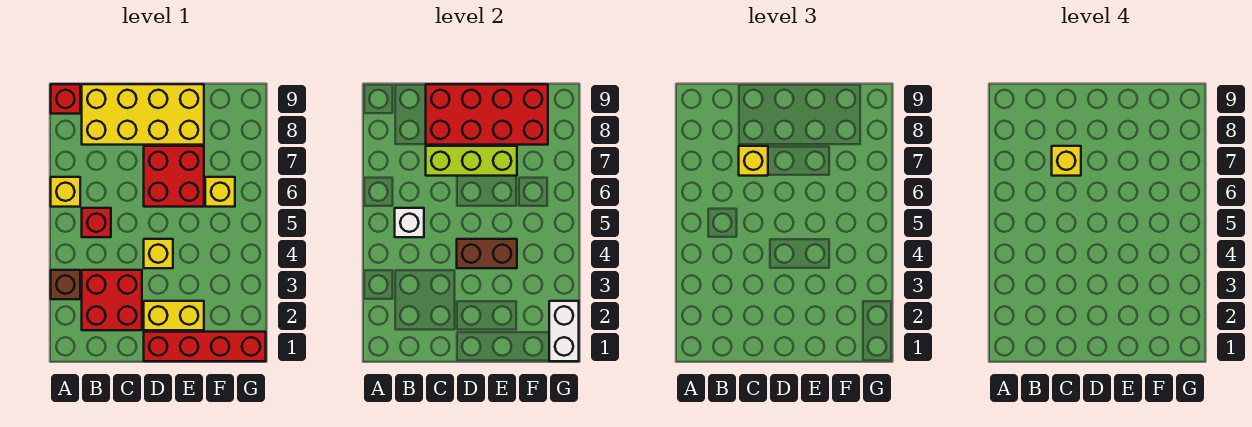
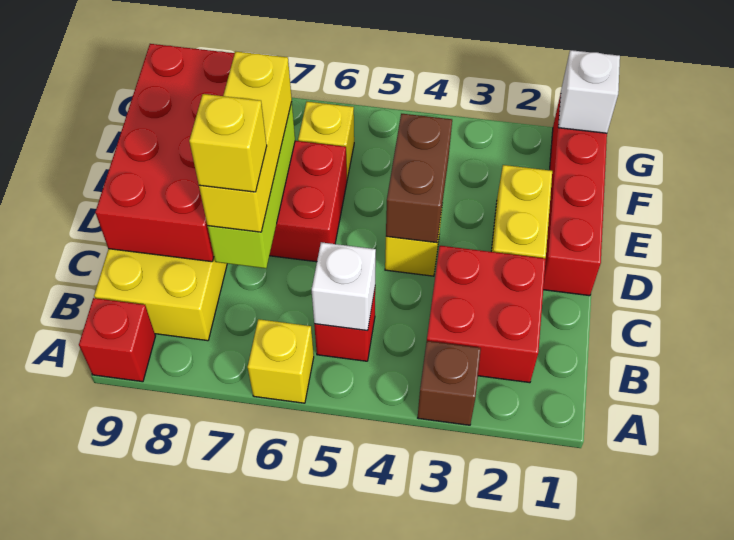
yellow 1x1 brick [739,146,768,176] -> yellow 1x3 brick [199,51,292,232]
white 1x2 brick [549,301,579,361] -> white 1x1 brick [558,50,620,133]

